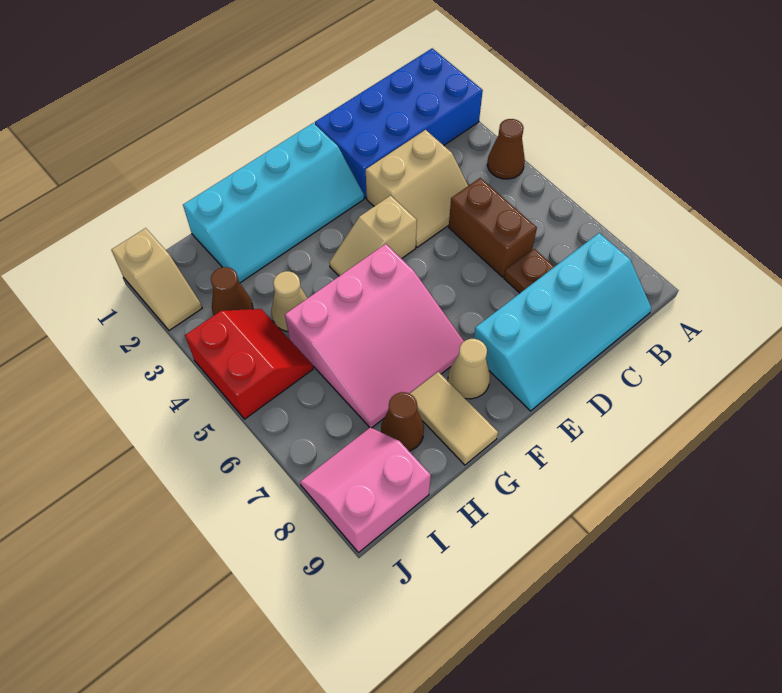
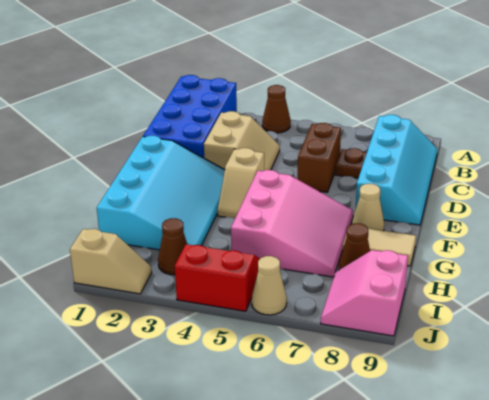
brown 1x2 brick [449,178,537,277] -> brown 1x2 brick turned to [298,123,341,192]
cyan 2x4 slope [183,123,364,283] -> cyan 3x4 slope [97,136,225,250]
tan 1x1 cone [271,271,307,331] -> tan 1x1 cone moved to [252,256,287,315]

